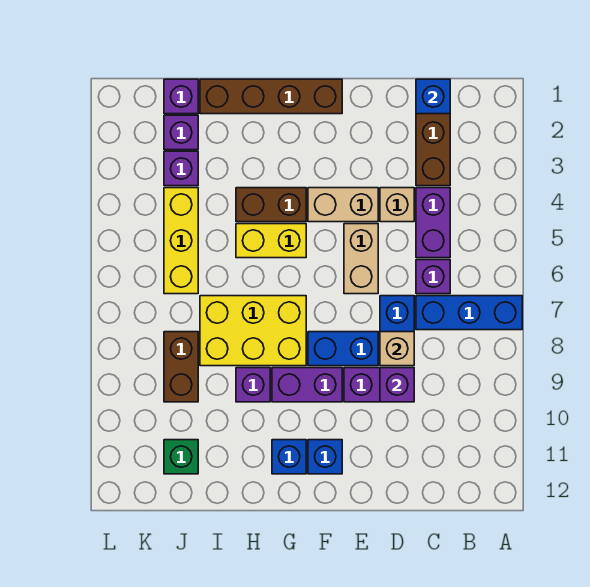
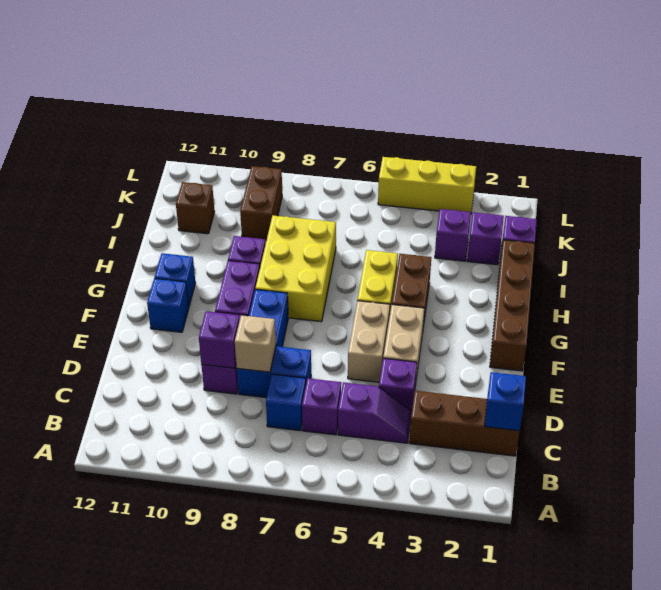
blue 1x3 brick [416,296,522,330] -> blue 1x1 brick [266,374,306,431]
purple 1x2 brick [416,188,450,258] -> purple 1x2 slope [338,382,412,443]
tan 1x1 brick [380,188,414,222] -> purple 1x1 brick [379,358,417,411]
tan 1x2 brick [344,224,378,294] -> tan 1x2 brick turned to [348,301,390,382]
yellow 1x3 brick [164,188,198,294] -> yellow 1x3 brick moved to [378,157,476,212]
brown 1x2 brick [164,332,198,402] -> brown 1x2 brick turned to [240,166,282,240]
green 1x1 brick [164,440,198,474] -> brown 1x1 brick [176,182,215,234]

